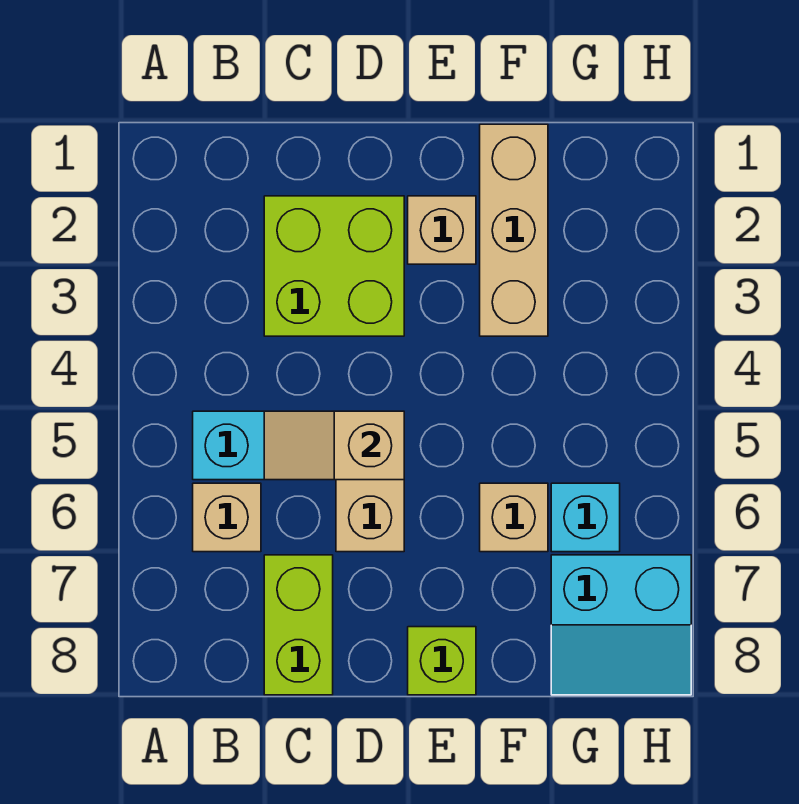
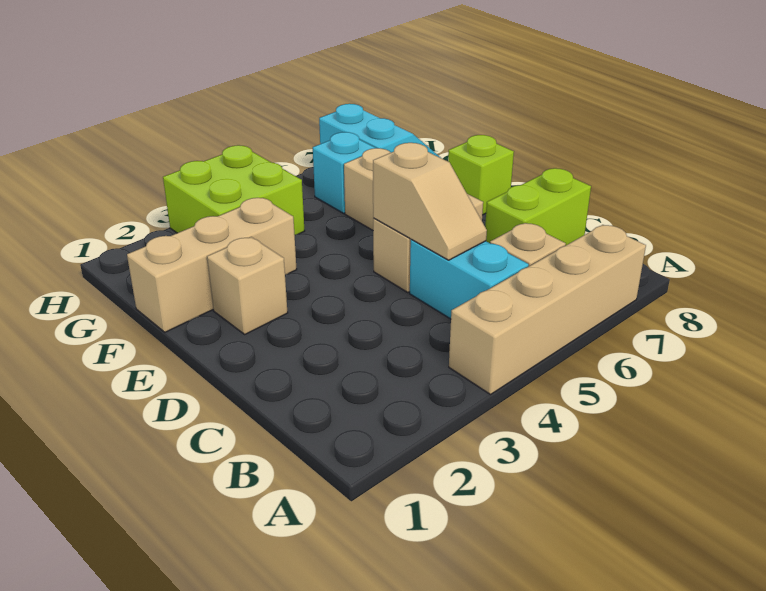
none -> tan 1x4 brick [449,225,646,395]
lime 2x2 brick [264,196,404,336] -> lime 2x2 brick moved to [163,145,305,235]

